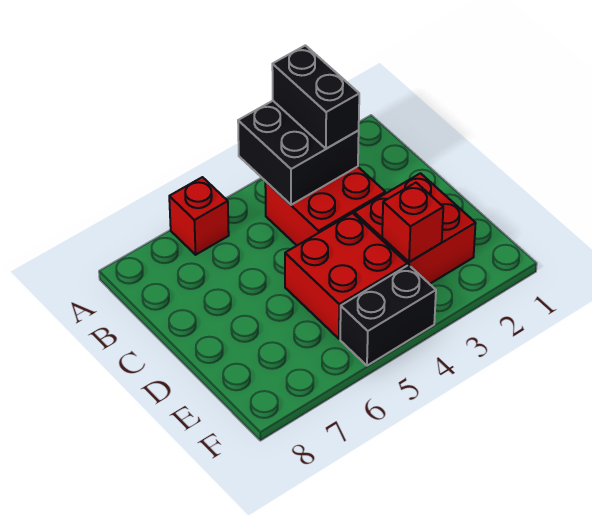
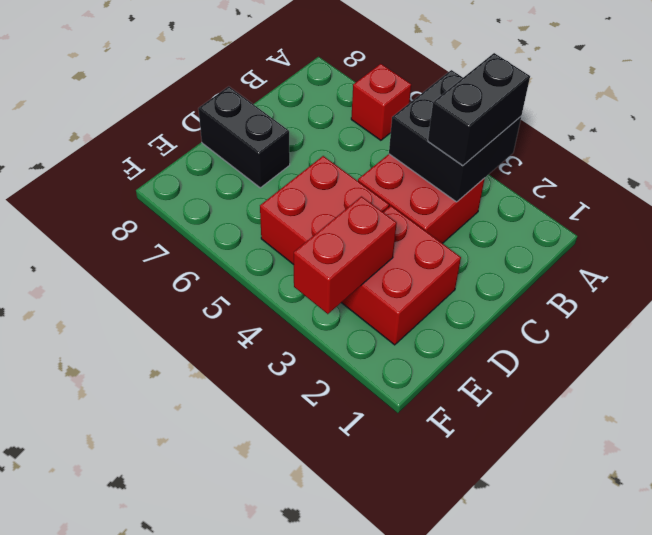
red 1x1 brick [382,183,443,262] -> red 1x2 brick [294,197,397,314]
black 1x2 brick [340,265,436,366] -> black 1x2 brick moved to [198,86,290,188]

